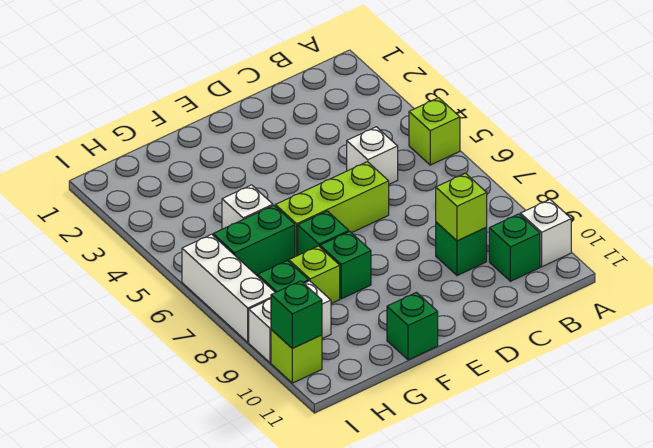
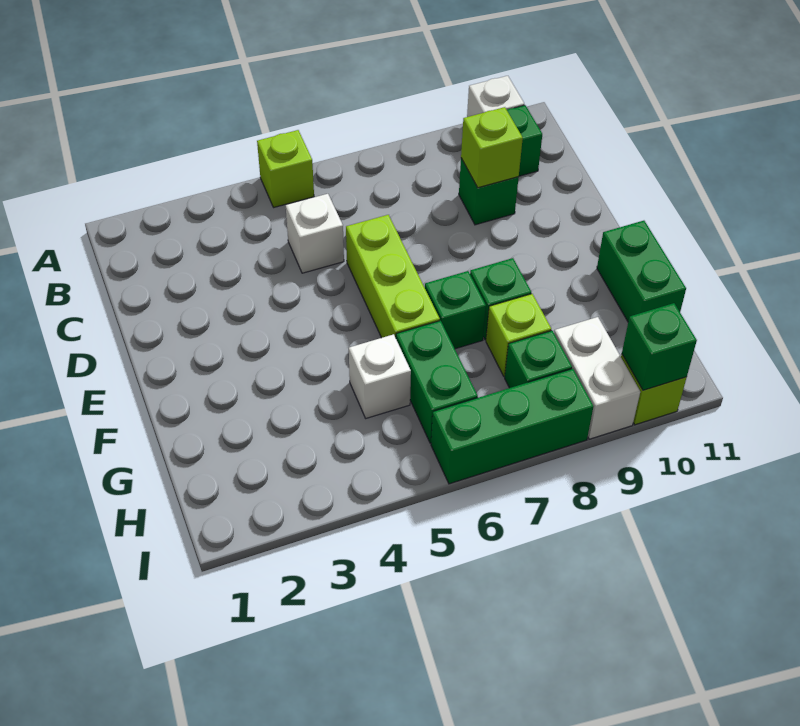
green 1x1 brick [387,293,438,360] -> green 1x2 brick [597,221,686,321]
white 1x3 brick [182,234,275,342] -> green 1x3 brick [431,369,593,484]

